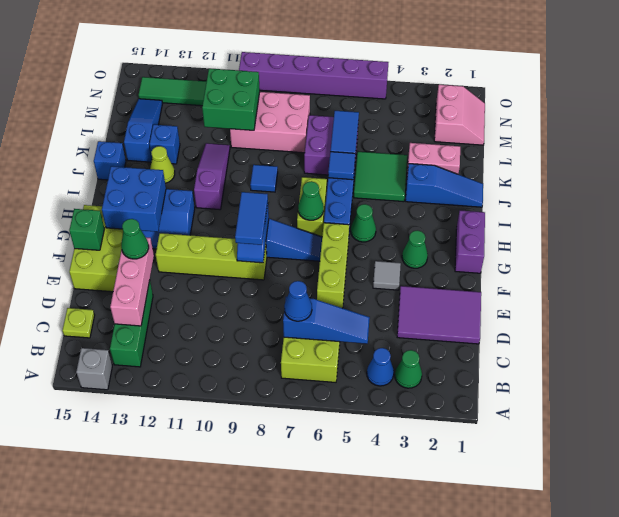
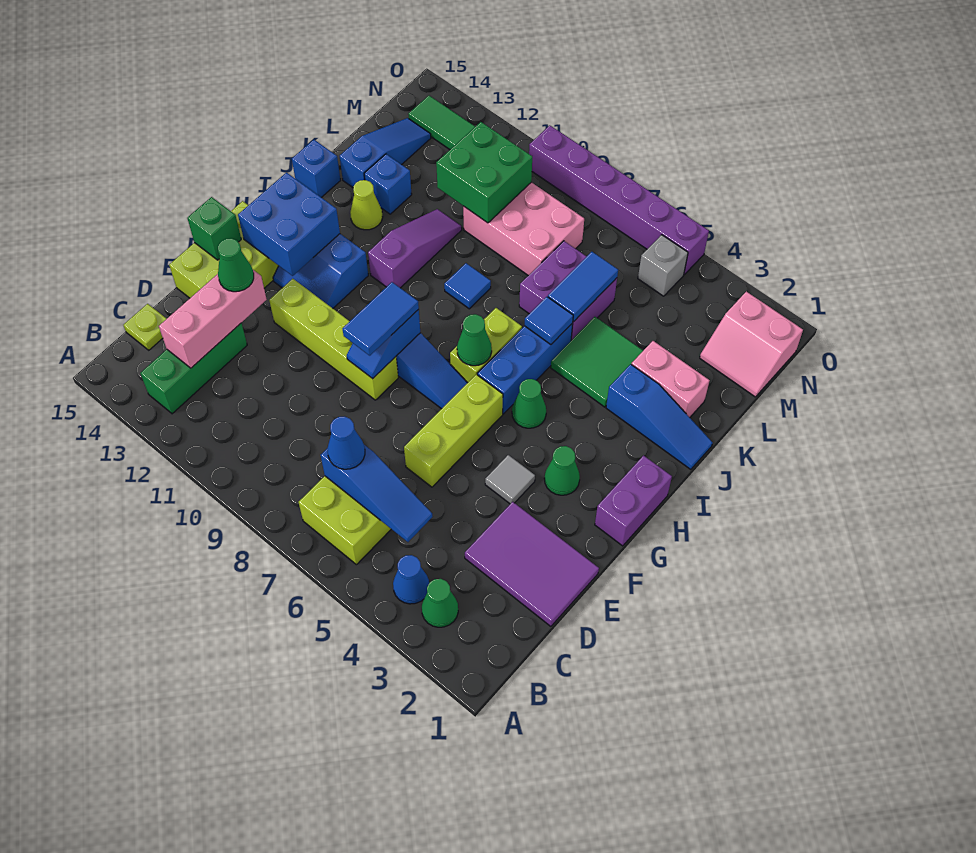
grey 1x1 brick [76,348,112,390] -> grey 1x1 brick moved to [638,235,688,296]
pink 2x2 slope [434,85,485,145] -> pink 2x2 slope turned to [700,291,803,397]

